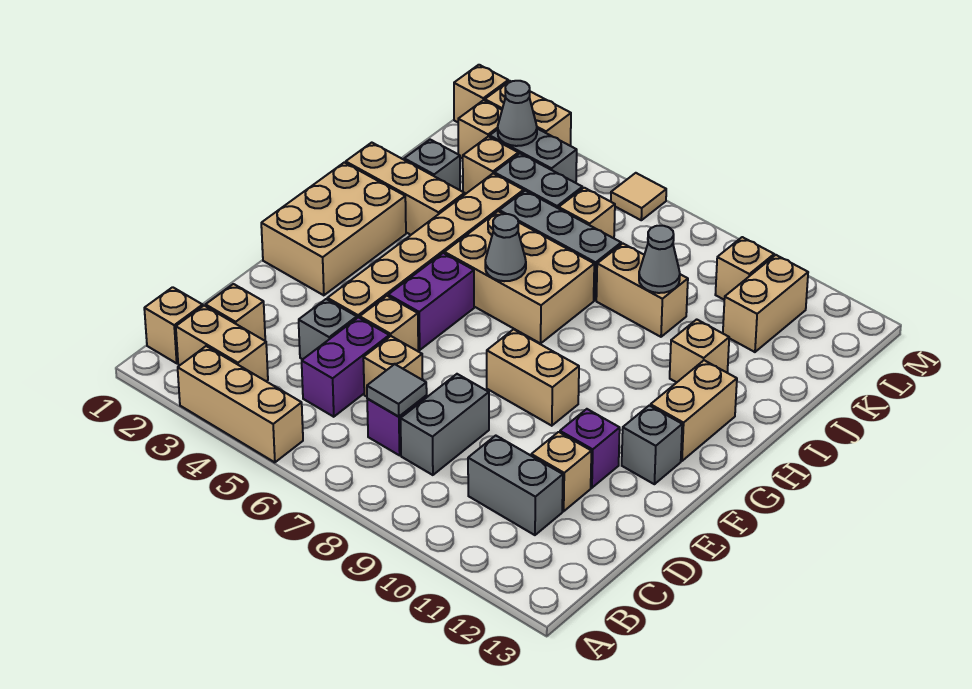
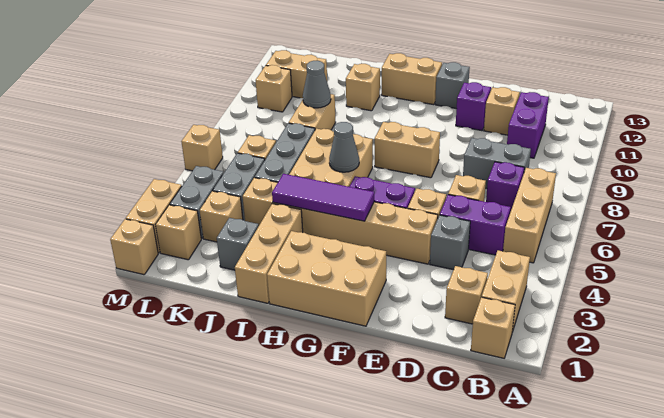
tan 1x3 brick [178,346,303,462] -> tan 1x3 brick moved to [503,168,556,263]
grey 1x1 tile [367,364,427,417] -> none
grey 1x2 brick [468,436,563,535] -> purple 1x2 brick [507,92,549,158]
tan 1x2 brick [487,329,579,426] -> tan 1x2 brick turned to [375,122,440,178]
none -> purple 1x3 tile [272,174,374,221]
grey 1x1 cone [498,81,537,146] -> none
tan 1x1 tile [611,173,666,220] -> tan 1x1 brick [181,125,223,171]

